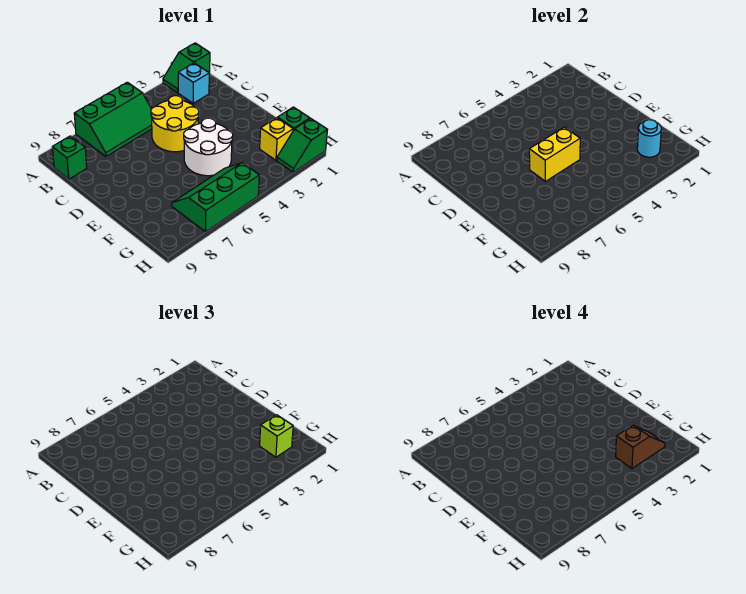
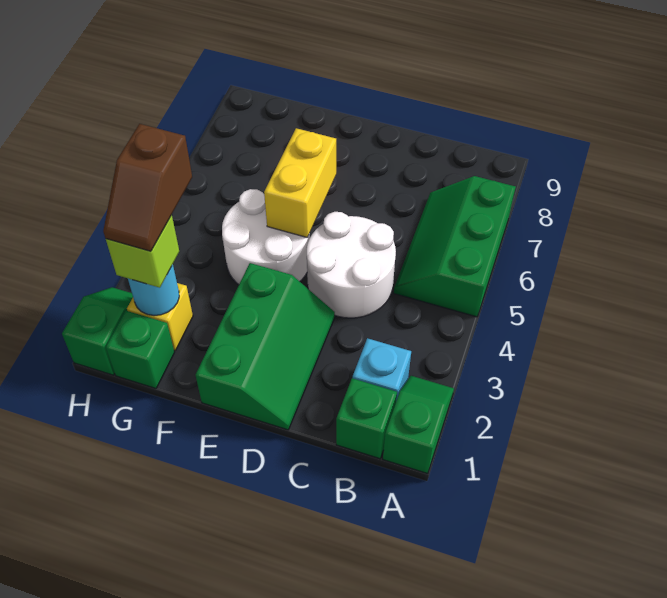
green 1x1 brick [52,136,87,179] -> green 1x1 brick moved to [336,378,397,459]
yellow 2x2 round brick [151,96,199,152] -> white 2x2 round brick [307,212,396,318]
green 2x3 slope [172,163,259,232] -> green 2x3 slope moved to [195,263,335,430]

